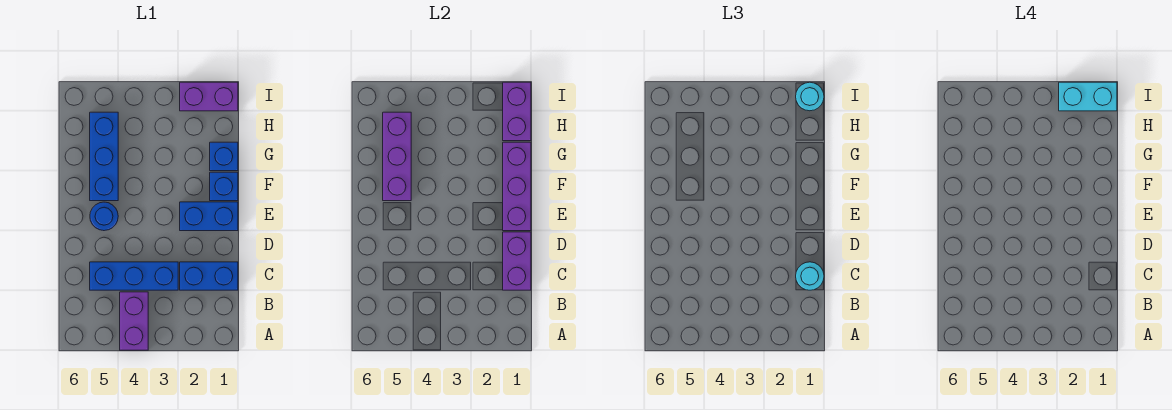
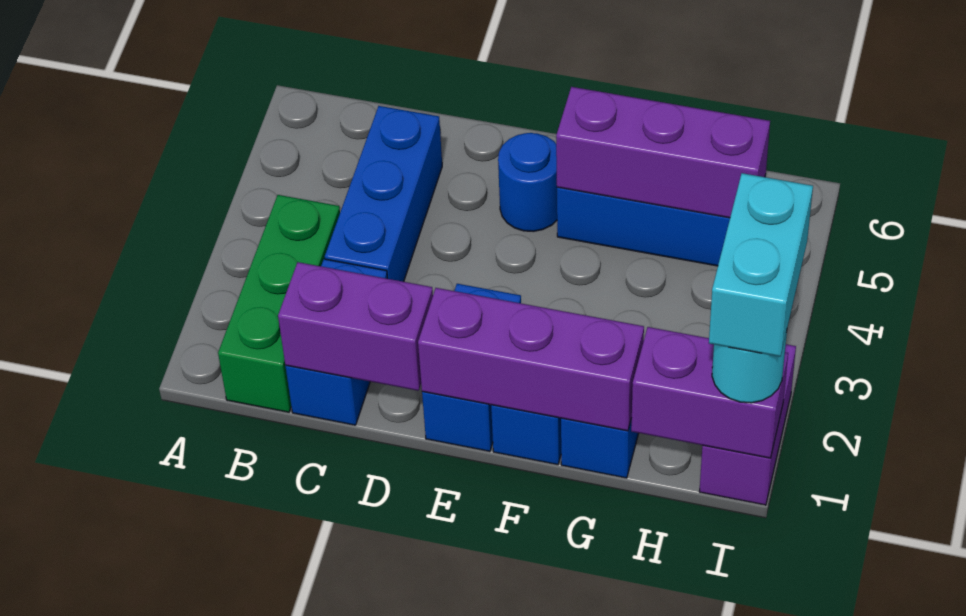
purple 1x2 brick [120,292,148,350] -> none
none -> green 1x3 brick [218,195,340,412]
cyan 1x1 round brick [796,262,824,290] -> none

